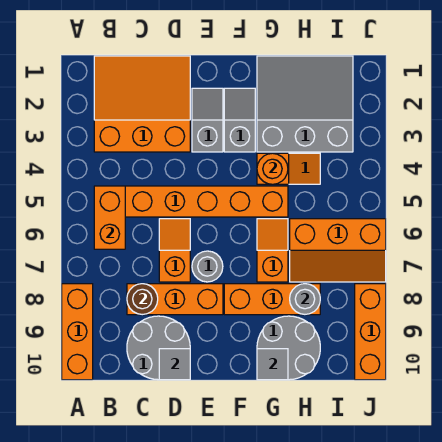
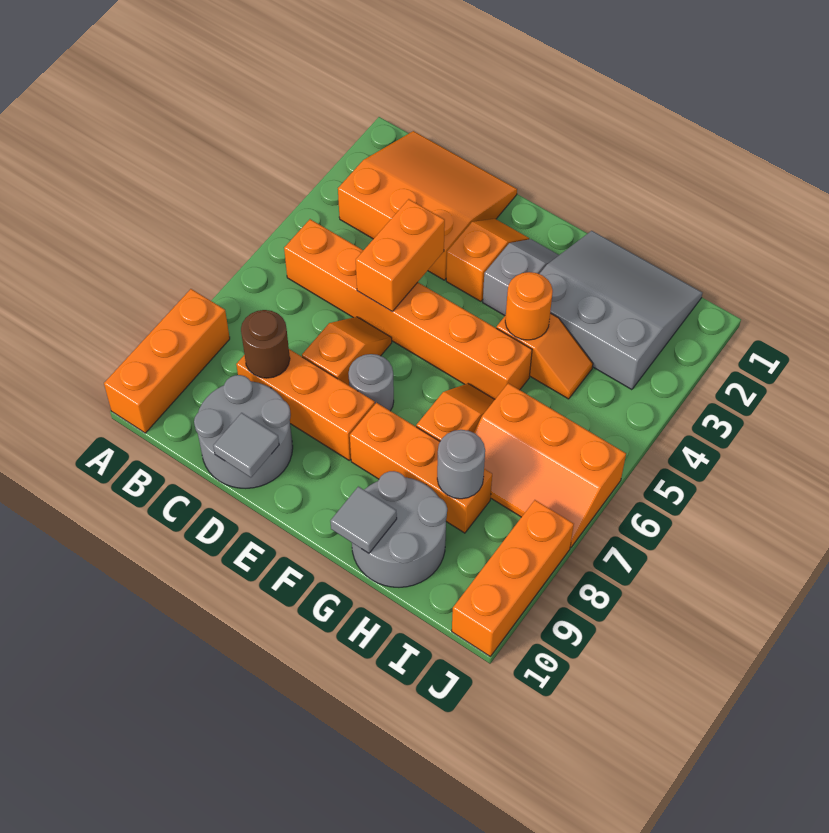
orange 1x2 brick [94,186,125,249] -> orange 1x2 brick moved to [356,199,445,312]
grey 1x2 slope [192,88,223,152] -> orange 1x2 slope [446,219,529,301]

